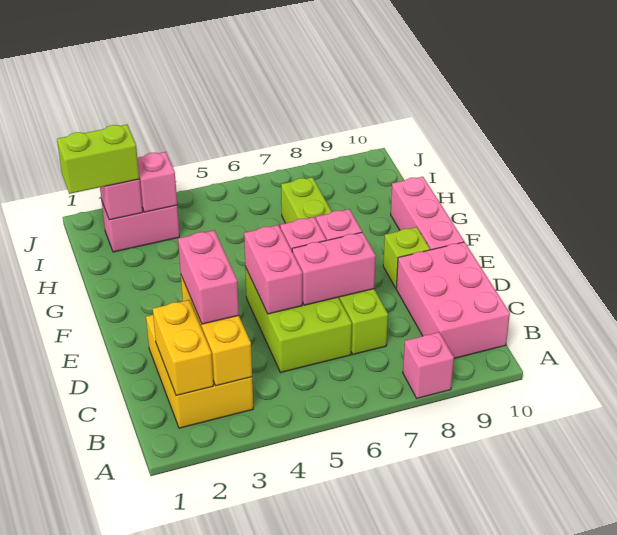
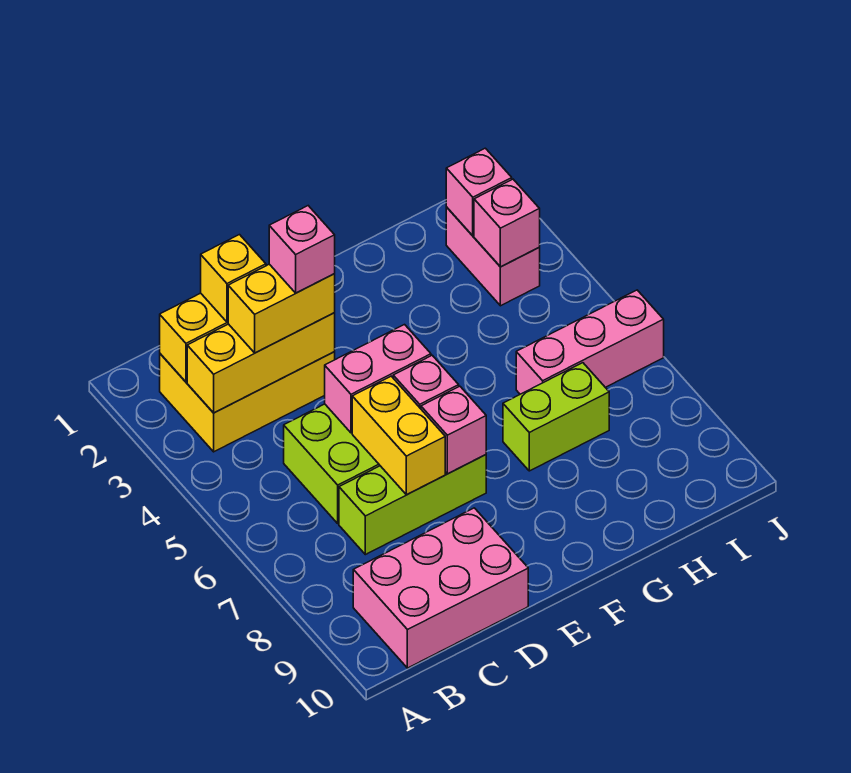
pink 1x1 brick [403,332,454,398] -> pink 1x1 brick moved to [269,206,335,293]
none -> yellow 1x1 brick [201,235,266,322]
pink 1x2 brick [178,230,239,324] -> yellow 1x2 brick [228,264,335,353]
pink 1x2 brick [292,232,376,305] -> yellow 1x2 brick [352,376,445,495]
lime 1x1 brick [383,227,430,288] -> none
pink 1x3 brick [391,177,464,250] -> pink 1x3 brick moved to [516,290,664,394]
lime 1x2 brick [57,125,139,194] -> none

